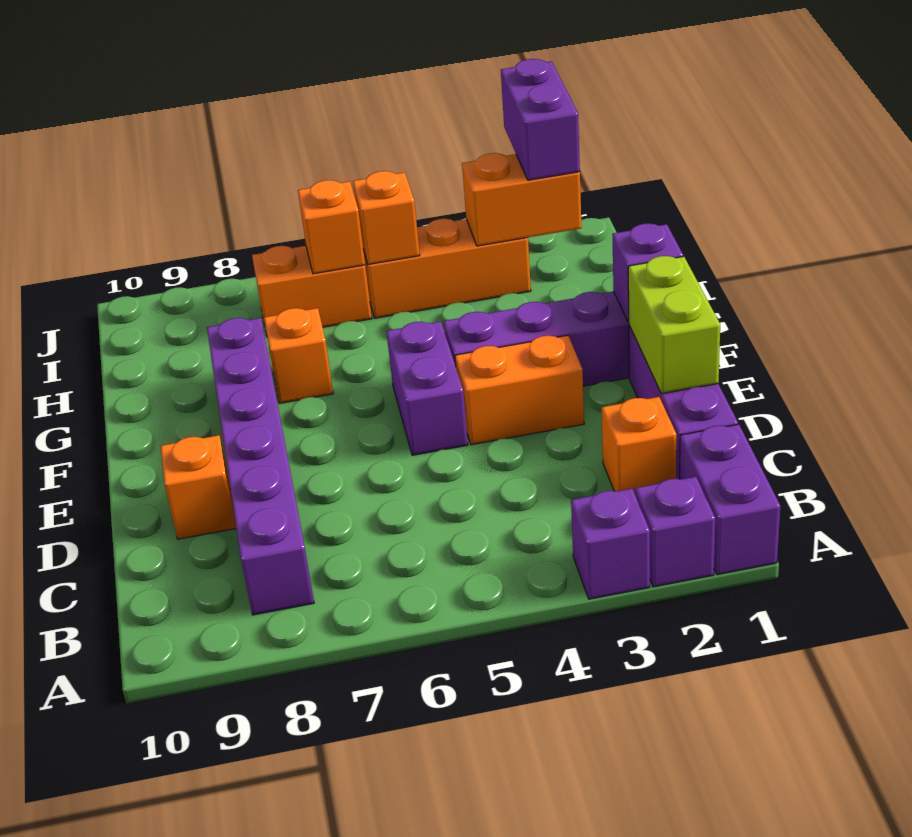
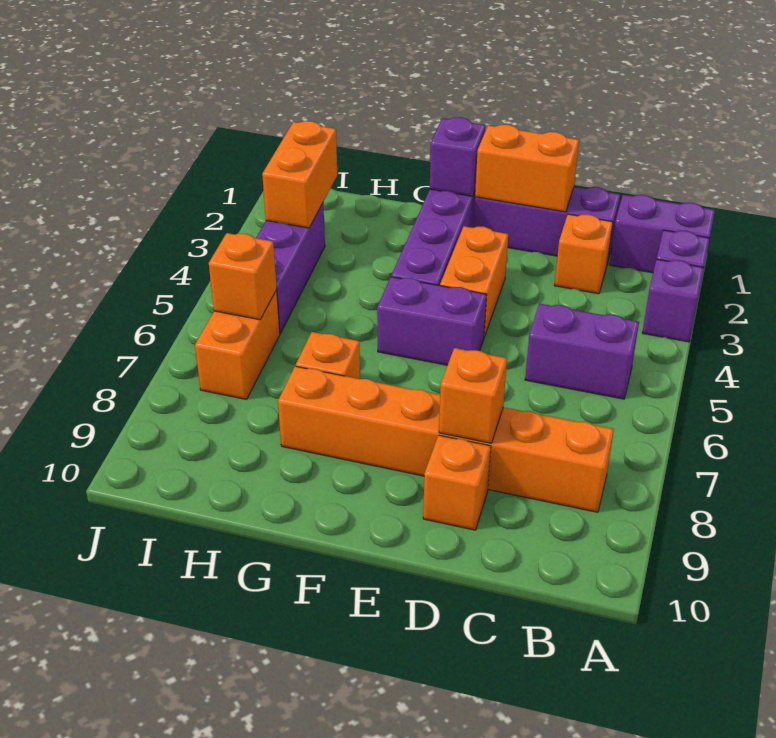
purple 1x6 brick [207,318,314,615] -> orange 1x6 brick [278,366,614,512]
lime 1x2 brick [628,256,720,394] -> orange 1x2 brick [475,125,579,212]
purple 1x2 brick [501,59,580,180] -> purple 1x2 brick moved to [525,304,639,399]
orange 1x3 brick [363,219,531,318] -> purple 1x3 brick [256,203,325,333]
orange 1x1 brick [353,171,420,264] -> orange 1x1 brick moved to [439,348,507,443]

